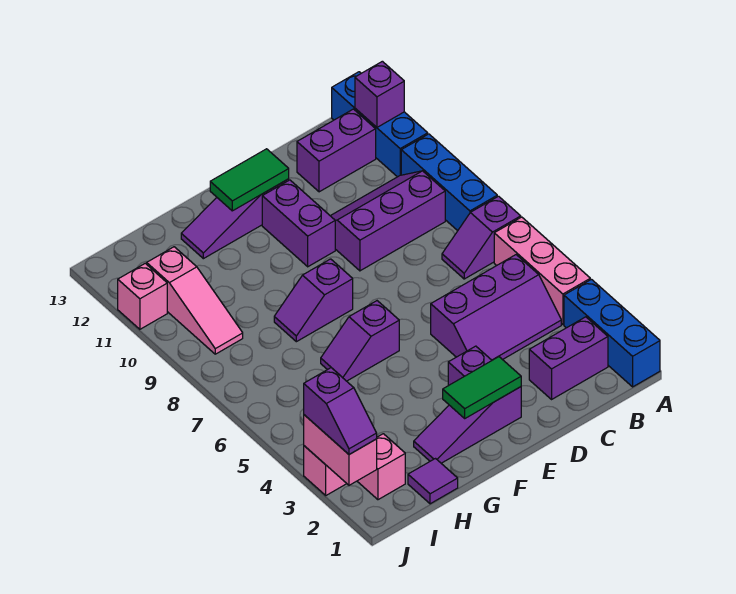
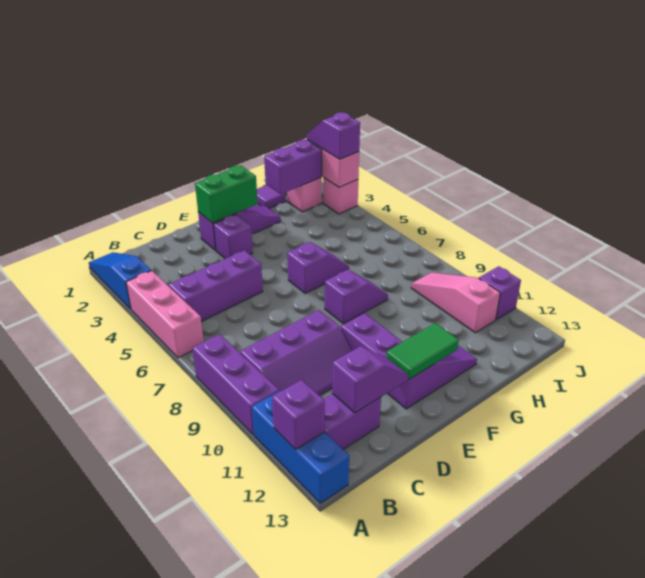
blue 1x3 brick [564,279,660,387] -> blue 1x3 slope [89,252,151,309]
purple 1x2 slope [442,196,521,279] -> purple 1x2 slope moved to [332,346,408,413]
blue 1x3 brick [401,134,497,231] -> purple 1x3 brick [192,334,279,434]
purple 1x2 brick [529,317,608,399] -> purple 1x2 brick moved to [264,140,322,194]
green 1x2 tile [443,357,521,418] -> green 1x2 brick [195,166,258,223]
pink 1x1 brick [118,263,167,329] -> purple 1x1 brick [479,266,521,320]

